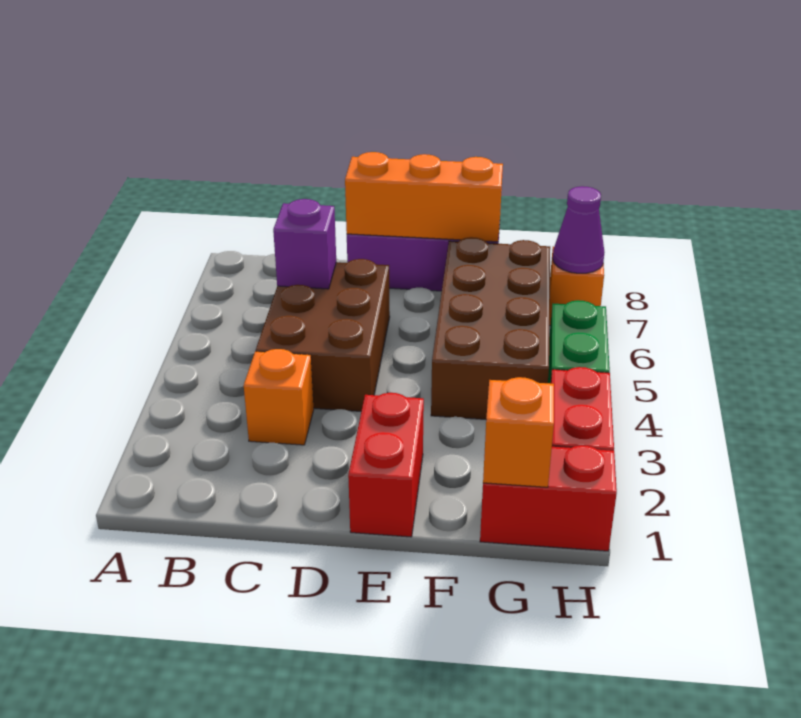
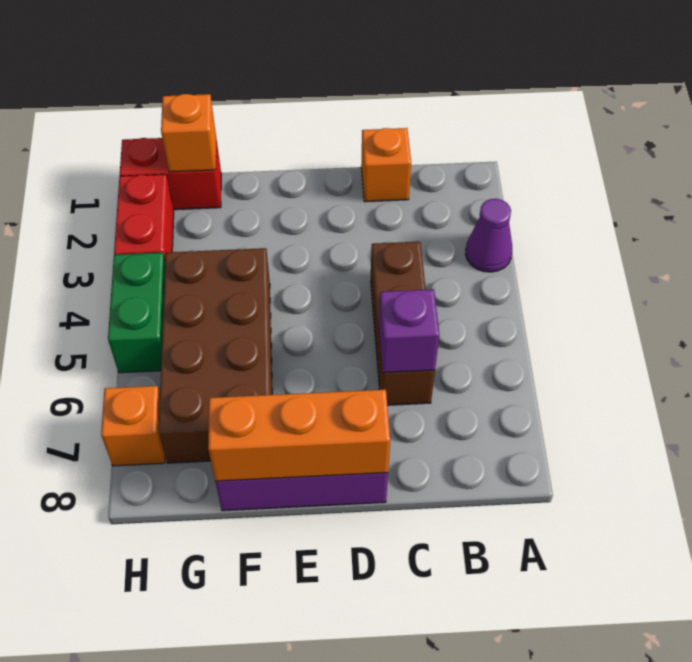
orange 1x1 brick [244,349,314,445] -> orange 1x1 brick moved to [361,128,411,202]
brown 2x3 brick [256,259,390,411] -> brown 1x3 brick [371,242,435,405]
red 1x2 brick [348,393,424,537] -> none
purple 1x1 cone [553,186,604,273] -> purple 1x1 cone moved to [465,199,512,272]

